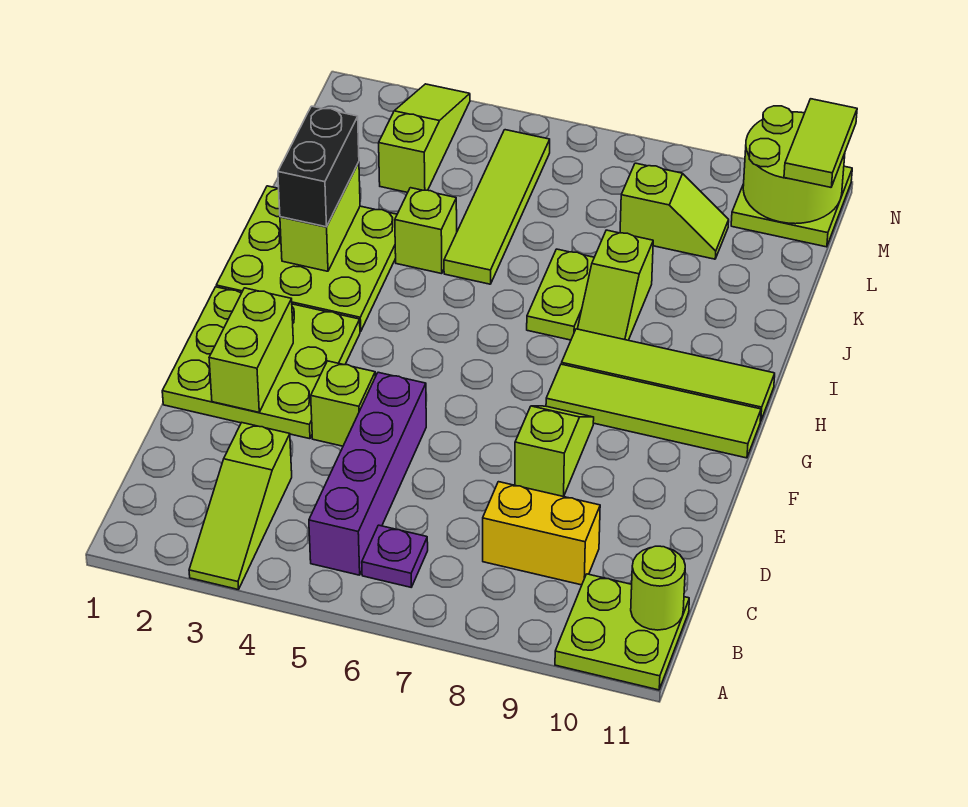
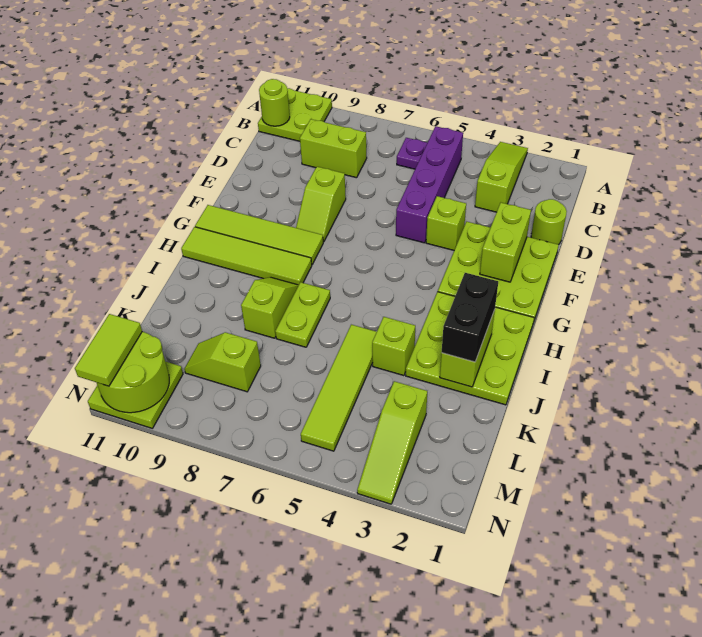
yellow 1x2 brick [483,482,600,585] -> lime 1x2 brick [300,119,367,178]
none -> lime 1x1 round brick [531,199,567,245]

